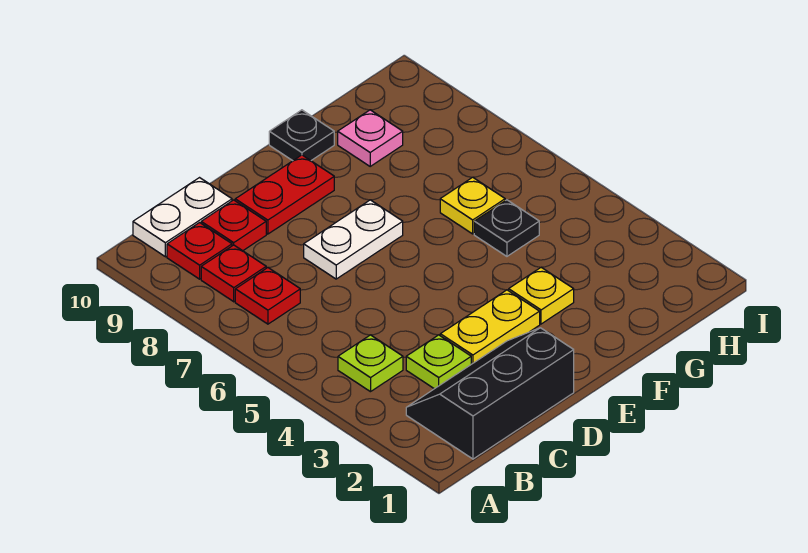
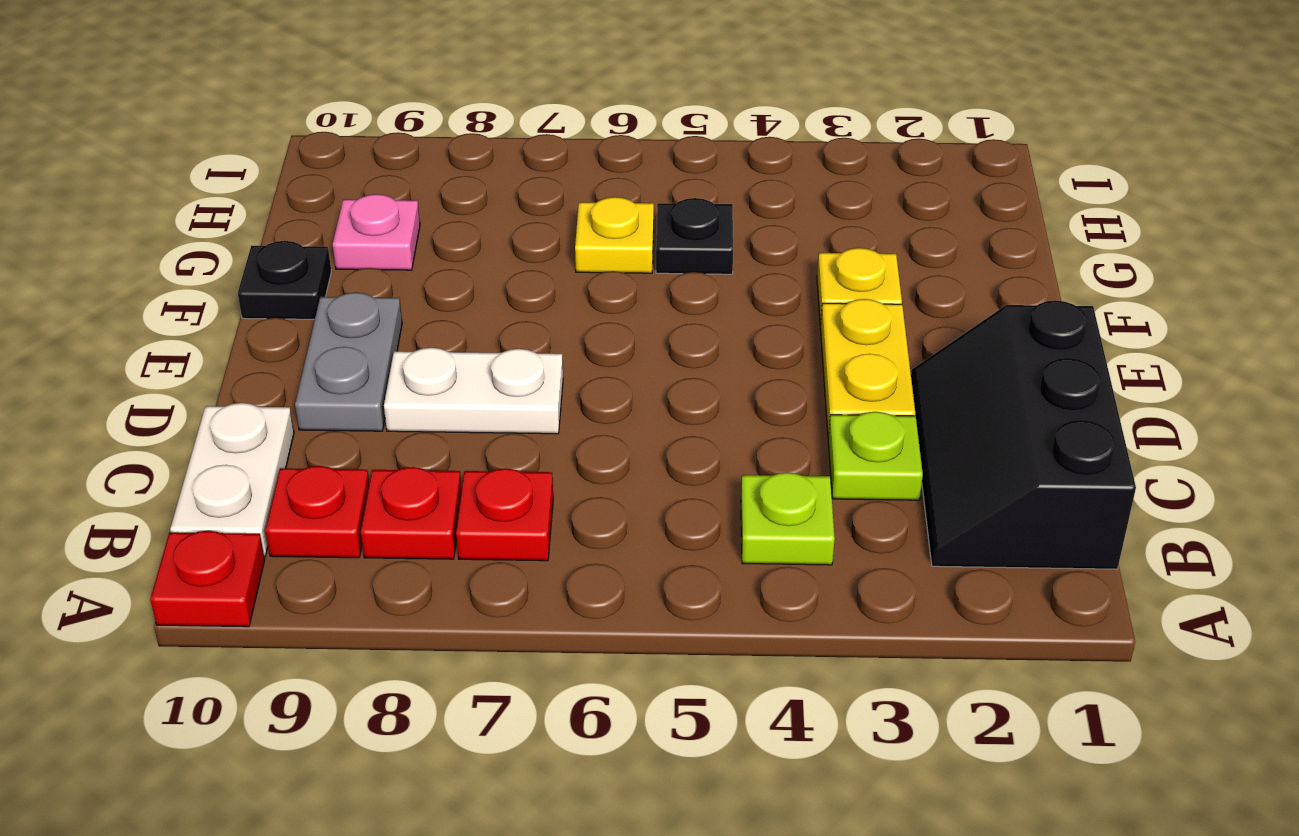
red 1x1 plate [201,200,266,251] -> red 1x1 plate moved to [150,531,265,627]
white 1x2 plate [304,200,403,279] -> white 1x2 plate turned to [384,348,563,434]
red 1x2 plate [235,155,334,234] -> grey 1x2 plate [295,292,402,431]

